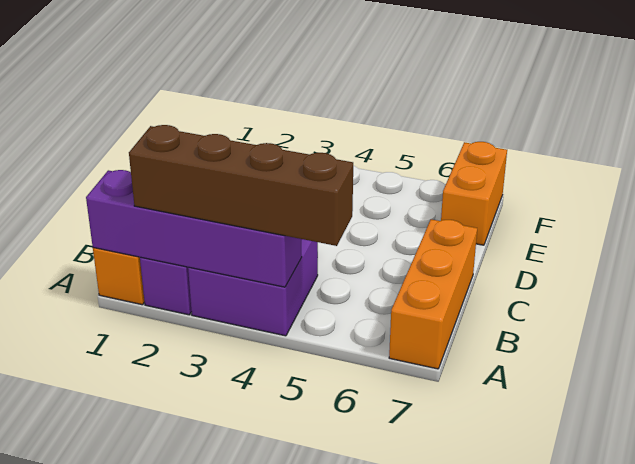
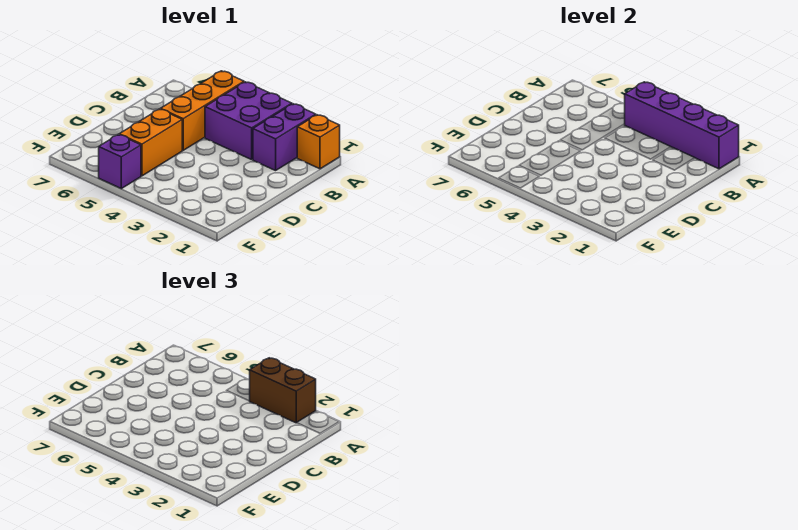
brown 1x4 brick [129,125,353,246] -> brown 1x2 brick [250,358,316,423]
orange 1x3 brick [389,219,477,369] -> orange 1x3 brick moved to [161,71,244,150]
orange 1x2 brick [441,142,507,245] -> orange 1x2 brick moved to [119,109,182,176]
none -> purple 1x1 brick [99,135,141,189]

